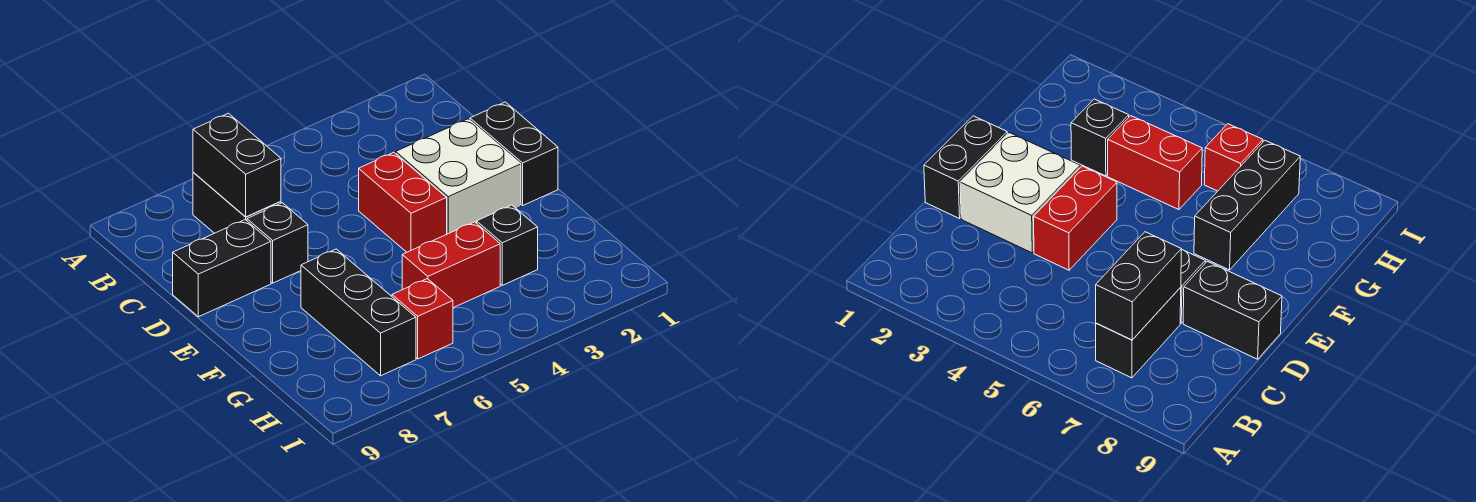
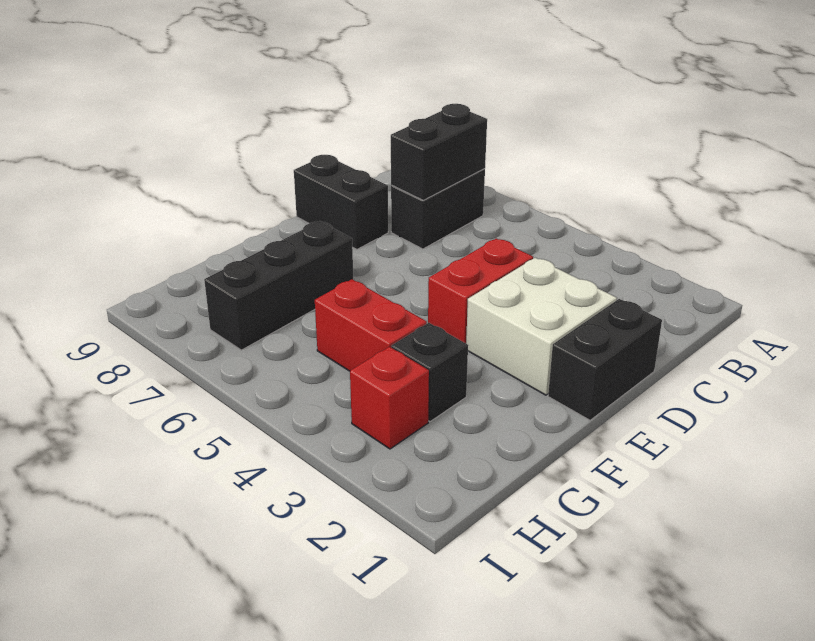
black 1x1 brick [247,203,308,283] -> none
red 1x1 brick [392,279,453,359] -> red 1x1 brick moved to [350,347,429,449]

